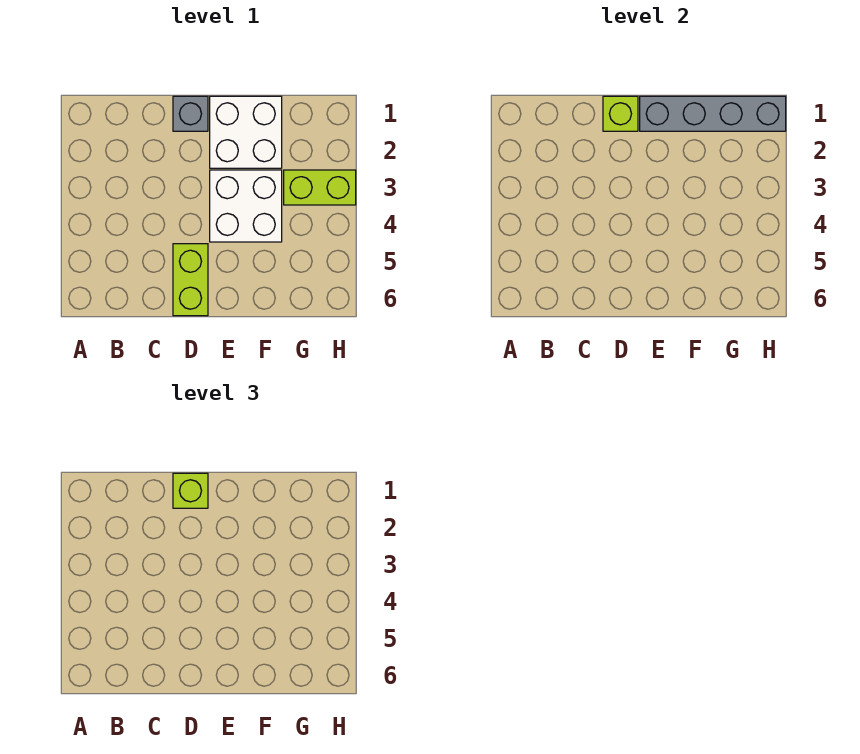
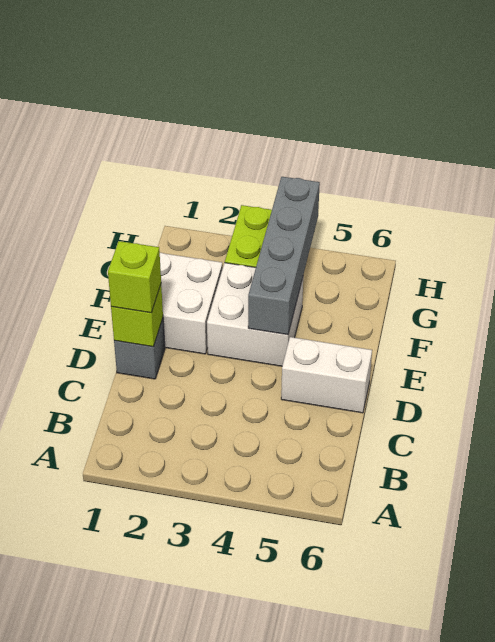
lime 1x2 brick [173,244,208,316] -> white 1x2 brick [281,337,372,413]
grey 1x4 brick [640,96,786,131] -> grey 1x4 brick moved to [248,177,320,335]

